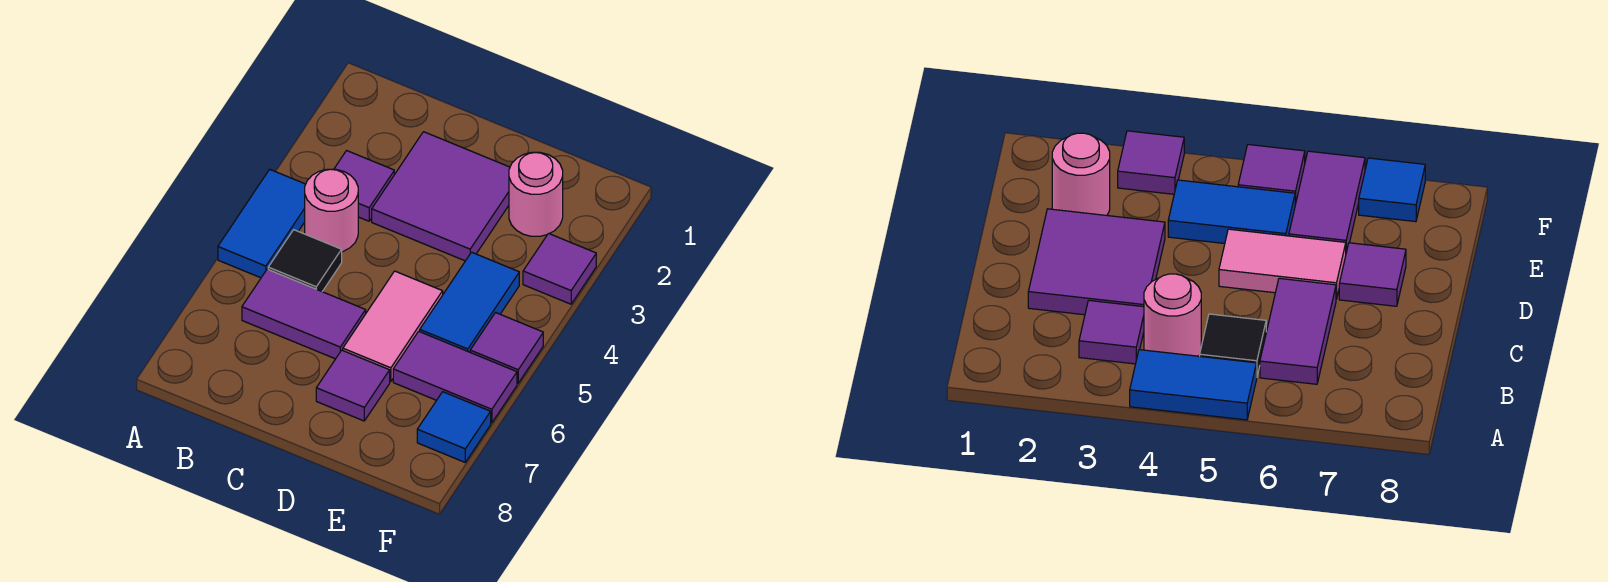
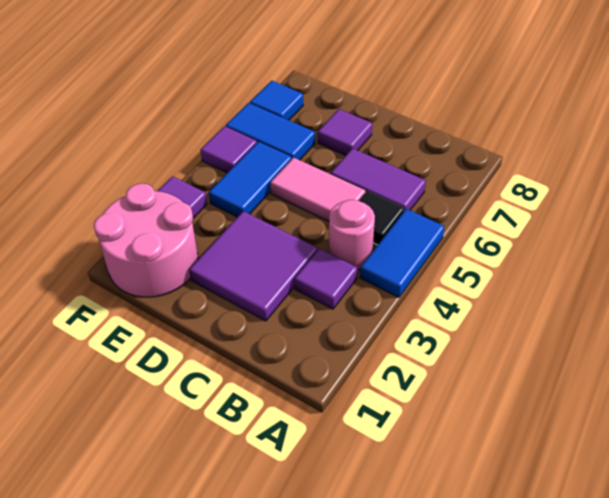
pink 1x2 tile [343,271,443,382] -> pink 1x2 tile turned to [270,158,365,221]
pink 1x1 round brick [509,152,563,236] -> pink 2x2 round brick [94,183,198,297]
purple 1x2 tile [393,331,517,423] -> blue 1x2 tile [226,103,315,160]

